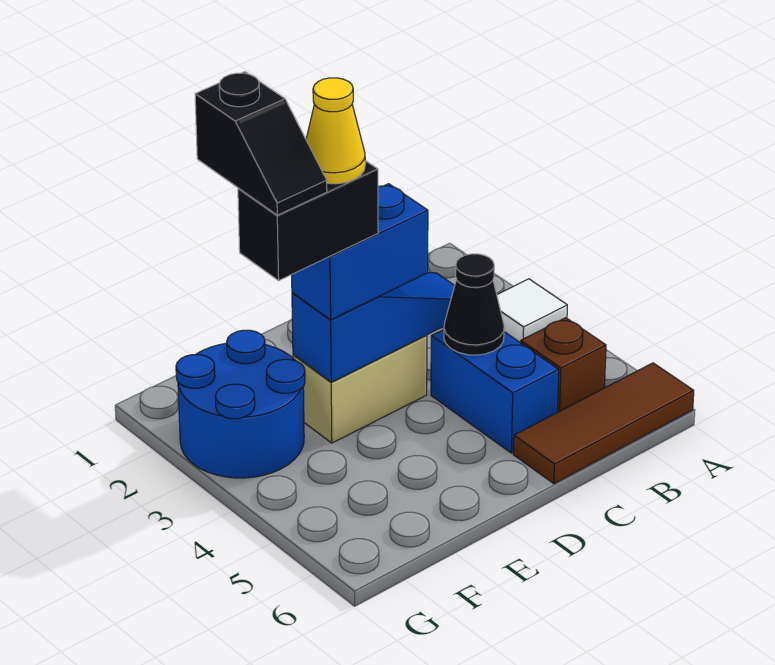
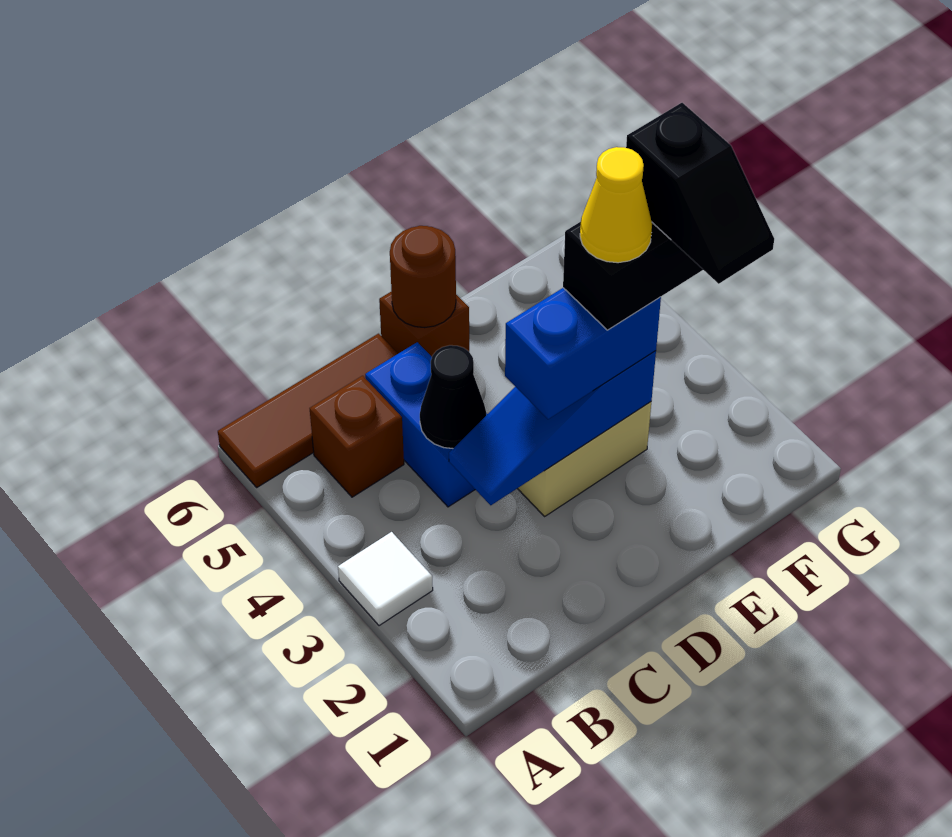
none -> brown 1x1 brick [379,292,469,357]
none -> brown 1x1 round brick [390,226,456,328]
blue 2x2 round brick [176,330,305,478] -> none
black 1x2 slope [195,72,327,215] -> black 1x2 slope turned to [626,103,774,284]

